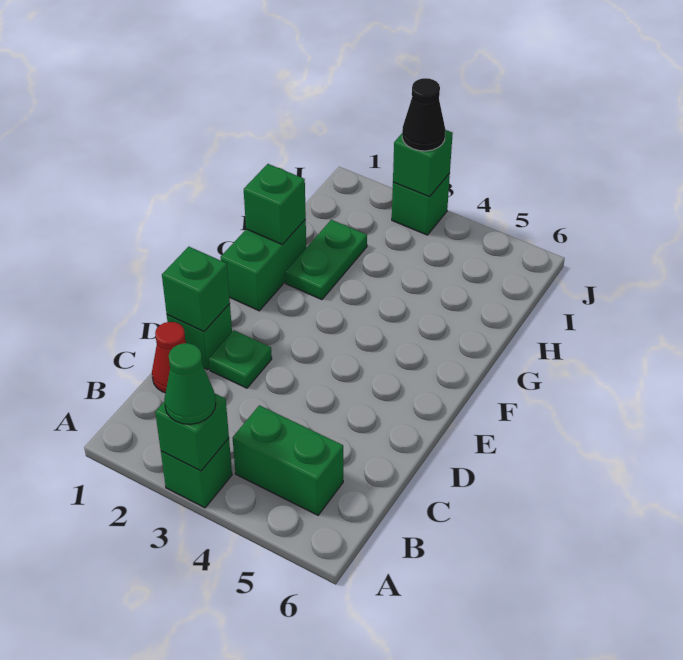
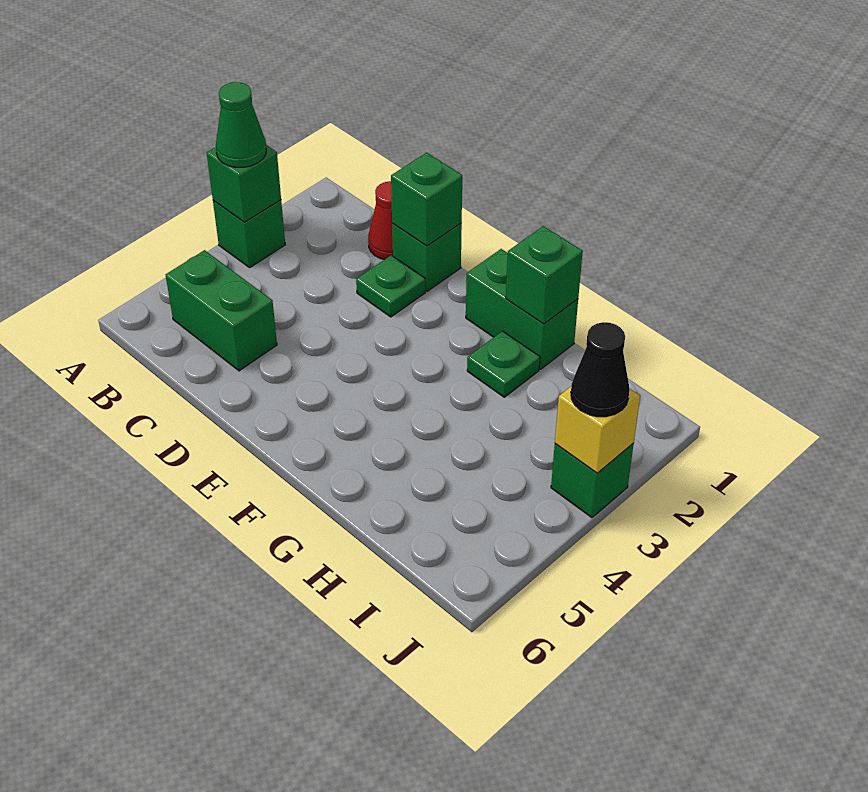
green 1x2 brick [233,405,343,515] -> green 1x2 brick turned to [166,250,277,371]
green 1x2 plate [285,220,367,300] -> green 1x1 plate [467,331,540,397]
green 1x1 brick [393,130,453,197] -> yellow 1x1 brick [555,387,640,473]

